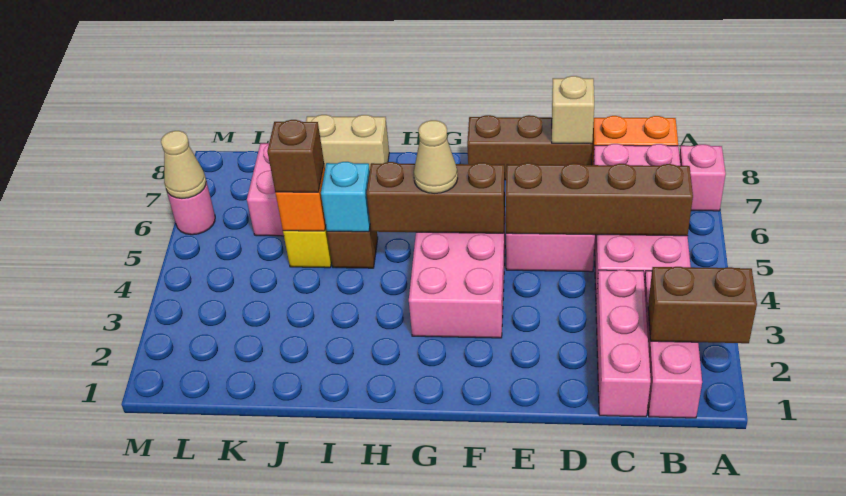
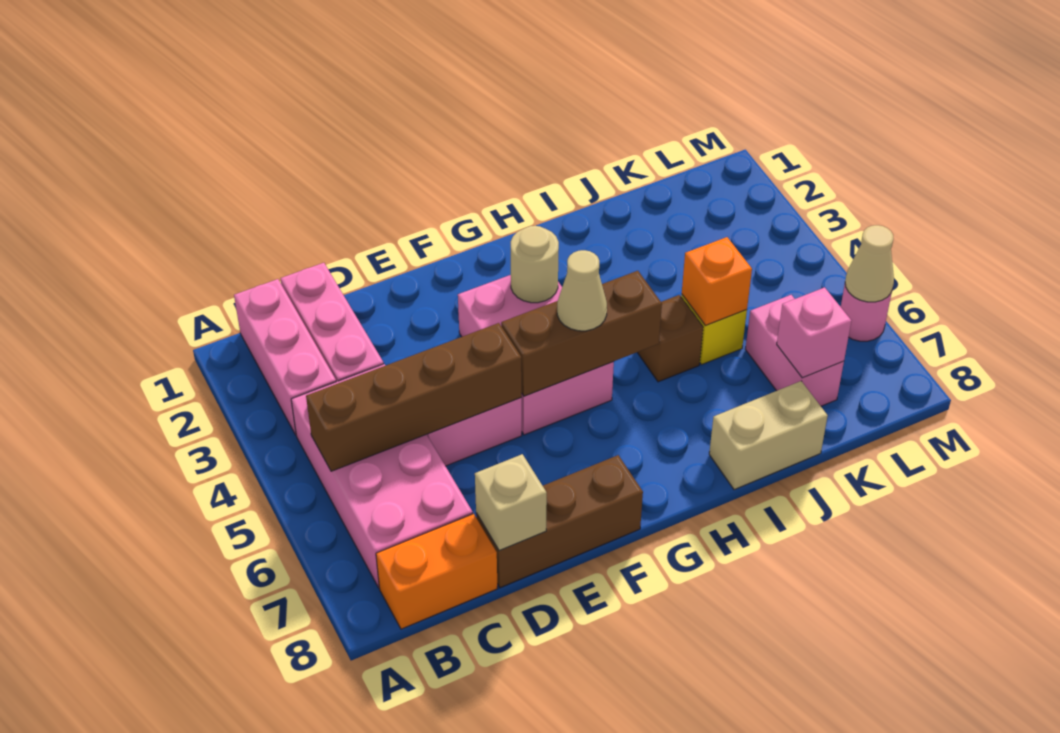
brown 1x2 brick [648,267,757,343] -> none
pink 1x1 brick [679,144,726,211] -> pink 1x1 brick moved to [777,287,851,378]
none -> tan 1x1 round brick [511,226,559,303]
cyan 1x1 brick [321,162,370,232] -> none
brown 1x1 brick [267,120,324,192] -> none

